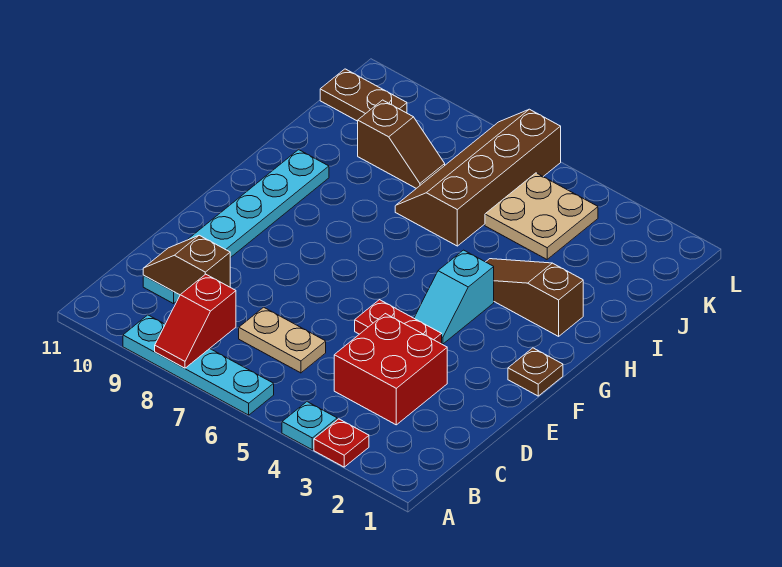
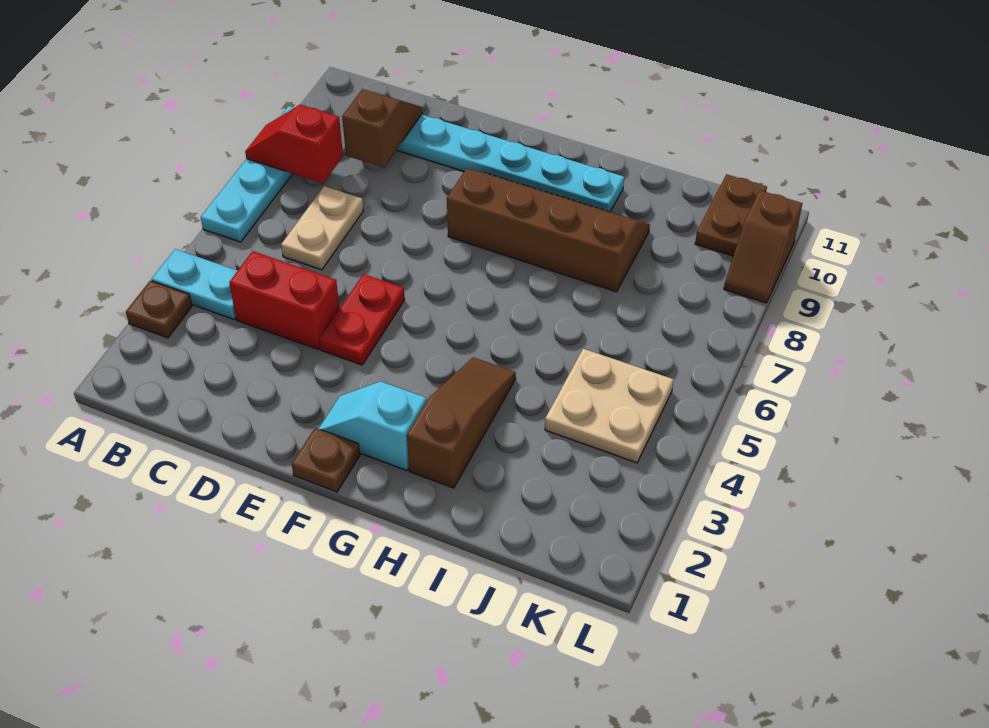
red 1x1 plate [314,419,369,467] -> brown 1x1 plate [126,281,192,338]
cyan 1x1 plate [282,402,337,450] -> cyan 1x2 plate [152,249,238,319]
red 2x2 brick [334,314,447,425] -> red 1x2 brick [229,251,340,350]
cyan 1x2 slope [414,250,494,344] -> cyan 1x2 slope moved to [319,382,427,471]
brown 2x4 slope [395,109,561,246] -> brown 2x4 slope moved to [447,169,650,292]
brown 1x2 slope [358,100,445,188] -> brown 1x2 slope moved to [724,190,802,303]

